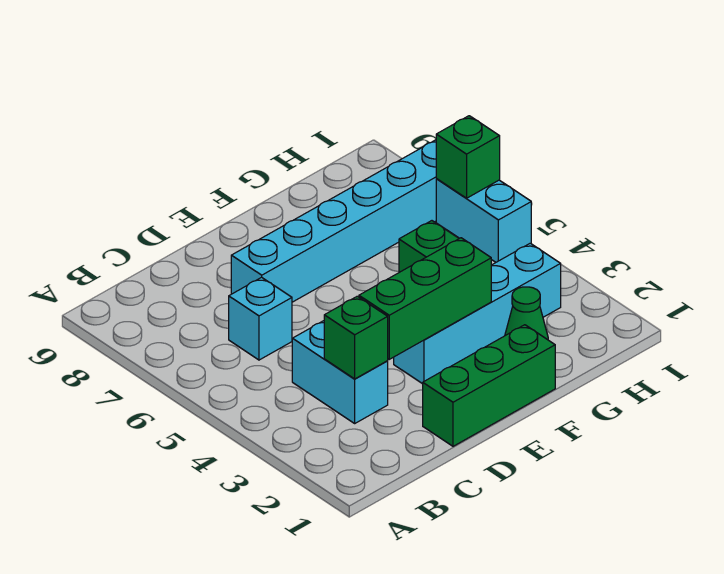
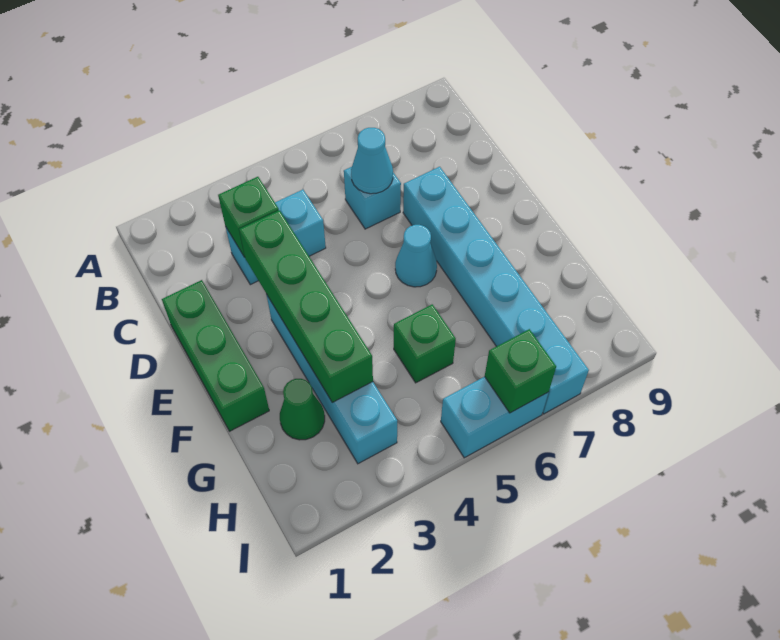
none -> cyan 1x1 cone [351,128,393,194]
green 1x3 brick [359,238,491,359] -> green 1x4 brick [239,210,373,402]
none -> cyan 1x1 cone [395,225,437,287]

